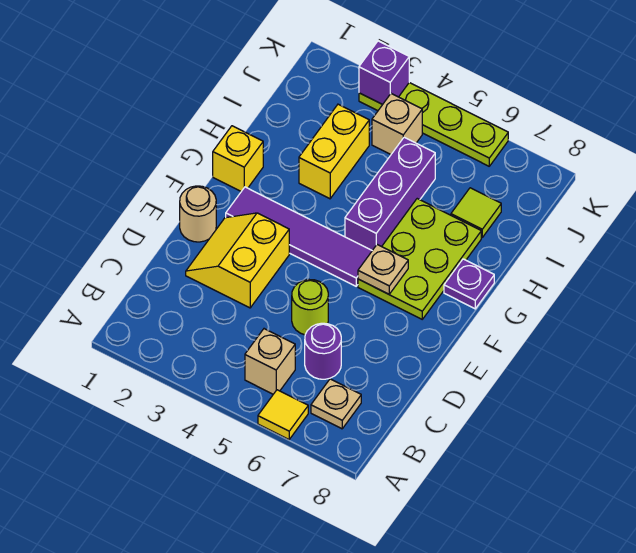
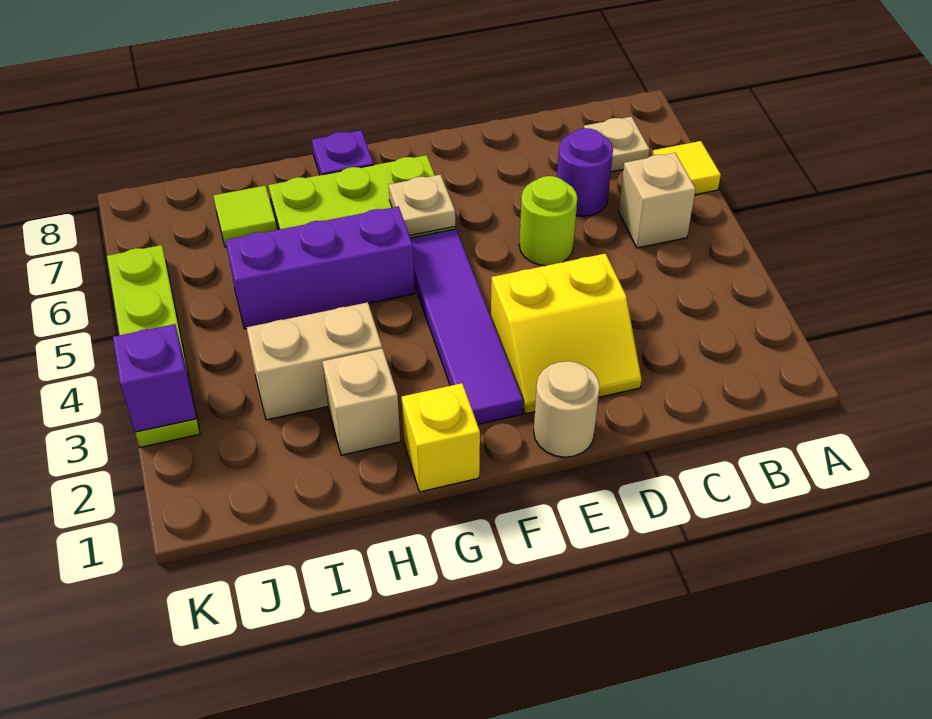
yellow 1x2 brick [299,104,369,199] -> tan 1x2 brick [247,302,382,420]
tan 1x1 brick [372,94,422,154] -> tan 1x1 brick moved to [322,348,400,455]

